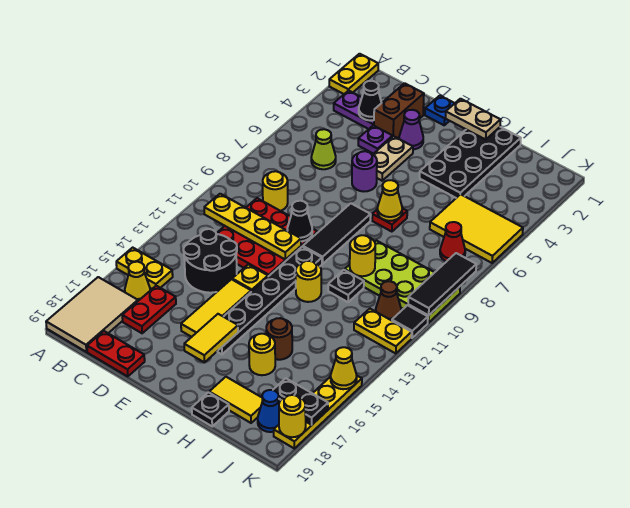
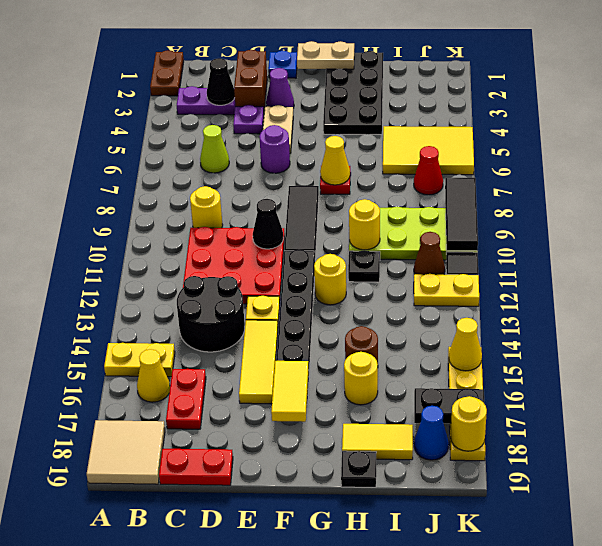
yellow 1x2 plate [329,54,378,94] -> brown 1x2 plate [150,50,184,96]
tan 2x3 tile [46,277,138,352] -> tan 2x2 tile [87,420,165,484]
yellow 1x4 plate [204,194,301,260] -> none

